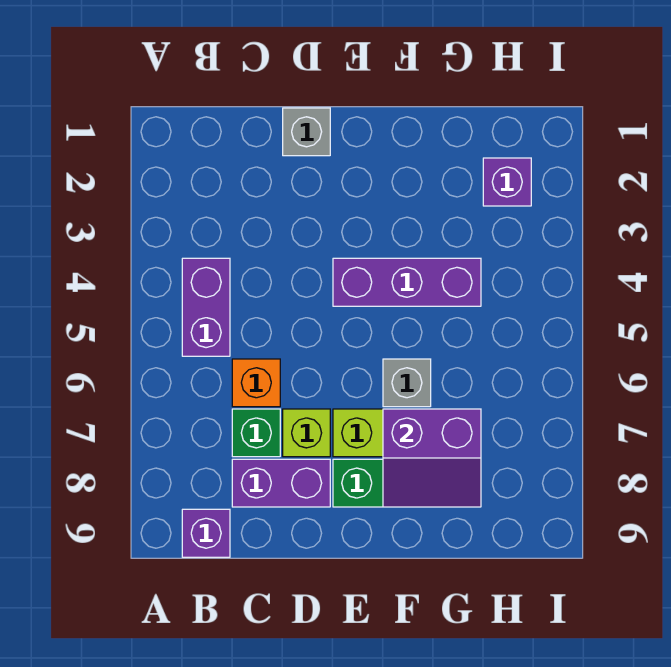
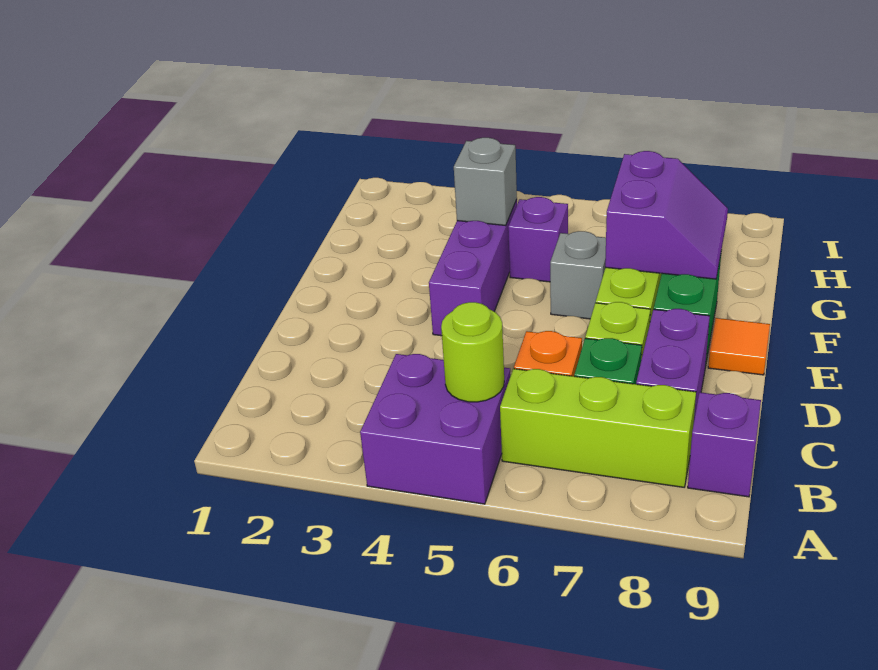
purple 1x2 brick [182,258,230,356] -> purple 2x2 brick [360,354,511,504]
none -> lime 1x1 round brick [441,302,504,402]
none -> lime 1x3 brick [500,369,696,487]
grey 1x1 brick [283,108,330,156] -> grey 1x1 brick moved to [454,138,517,226]
none -> orange 1x1 tile [708,318,770,375]
purple 1x1 brick [483,158,531,206] -> purple 1x1 brick moved to [508,197,568,282]

